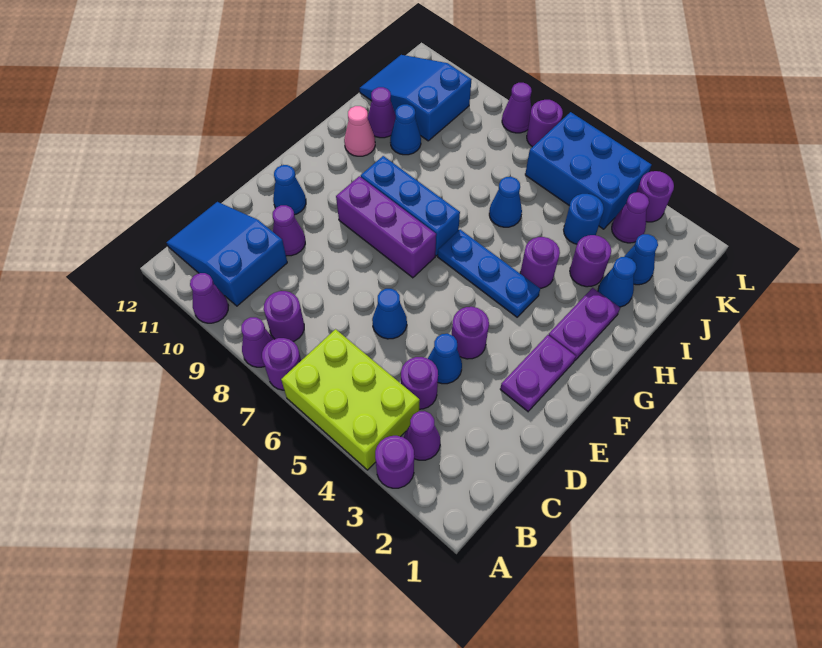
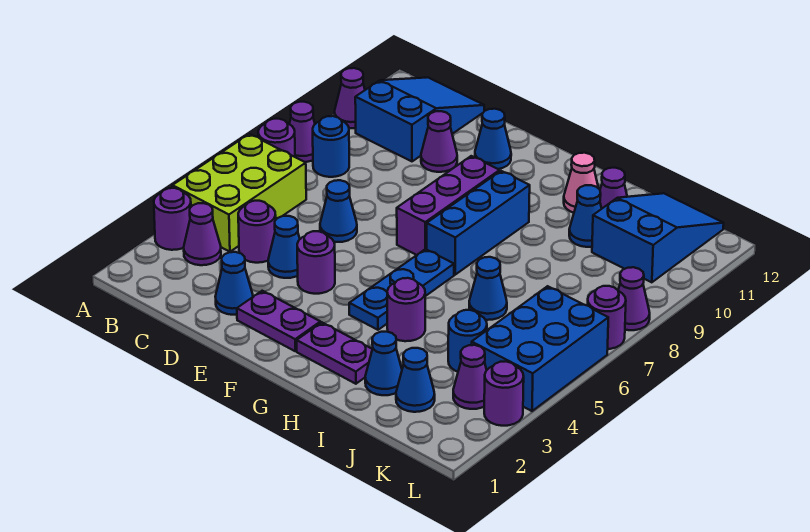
purple 1x1 round brick [264,291,304,341] -> blue 1x1 round brick [313,116,349,177]
none -> blue 1x1 cone [215,252,253,315]
purple 1x1 round brick [570,235,611,287] -> none

